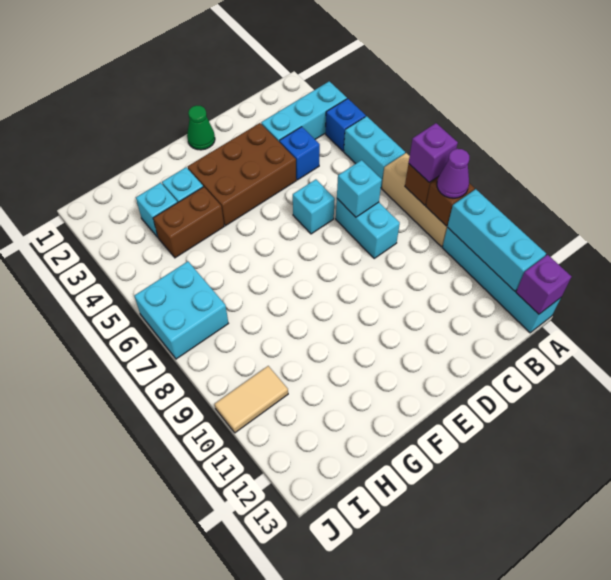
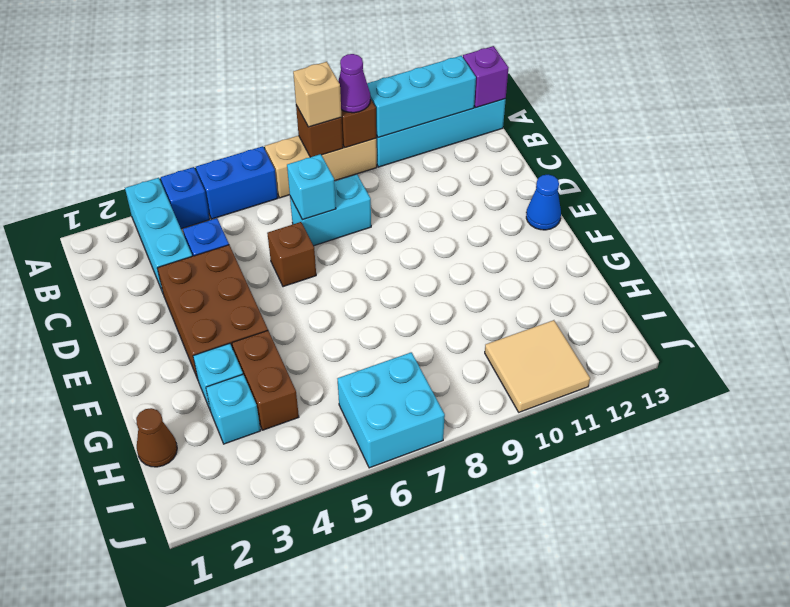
cyan 1x2 brick [344,116,405,187] -> blue 1x2 brick [196,146,278,219]
purple 1x1 brick [409,123,458,182] -> tan 1x1 brick [293,62,341,127]
cyan 1x1 brick [293,179,335,234] -> brown 1x1 brick [267,222,316,287]
green 1x1 cone [187,105,215,150] -> none
none -> blue 1x1 cone [526,174,561,230]
none -> brown 1x1 cone [136,408,177,467]
tan 1x2 tile [215,366,288,433] -> tan 2x2 tile [485,320,590,412]

